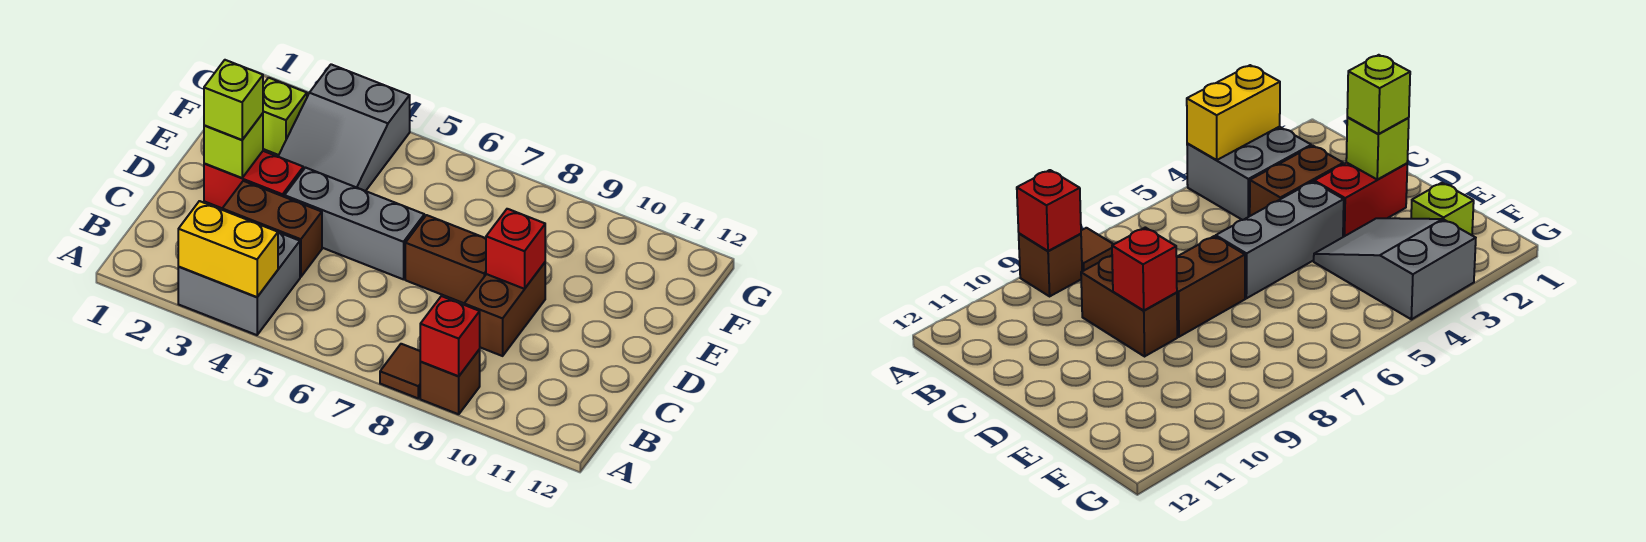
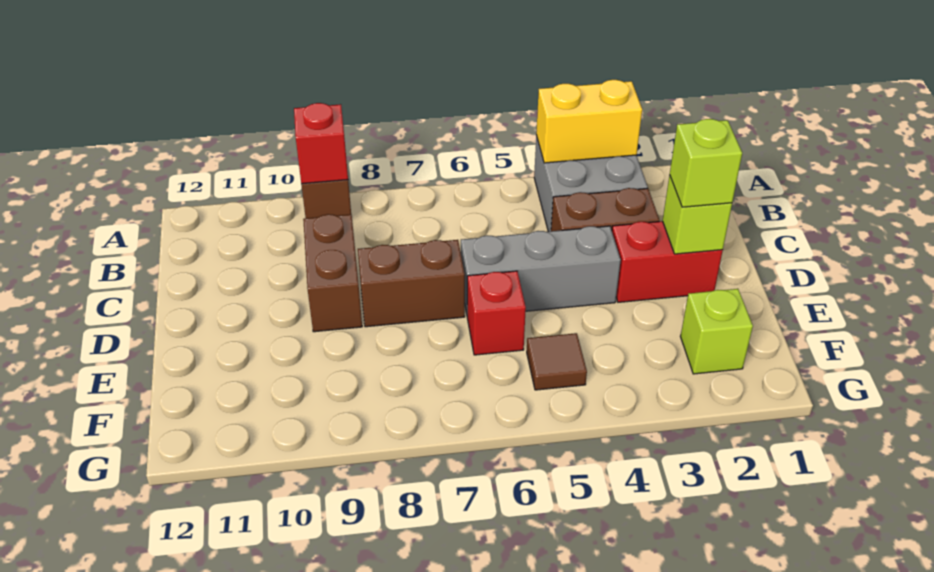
brown 1x1 tile [380,344,421,398] -> brown 1x1 tile moved to [527,333,587,390]
red 1x1 brick [486,209,545,289] -> red 1x1 brick moved to [467,271,526,355]
grey 2x3 slope [278,64,410,191] -> none

